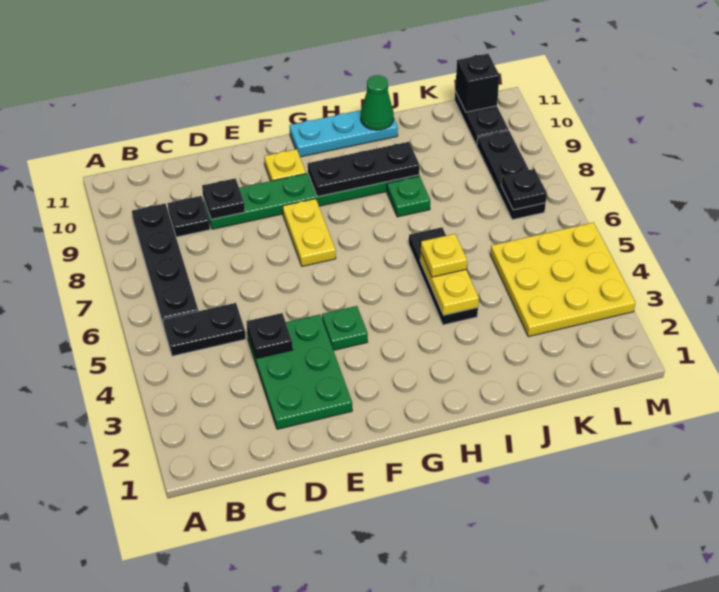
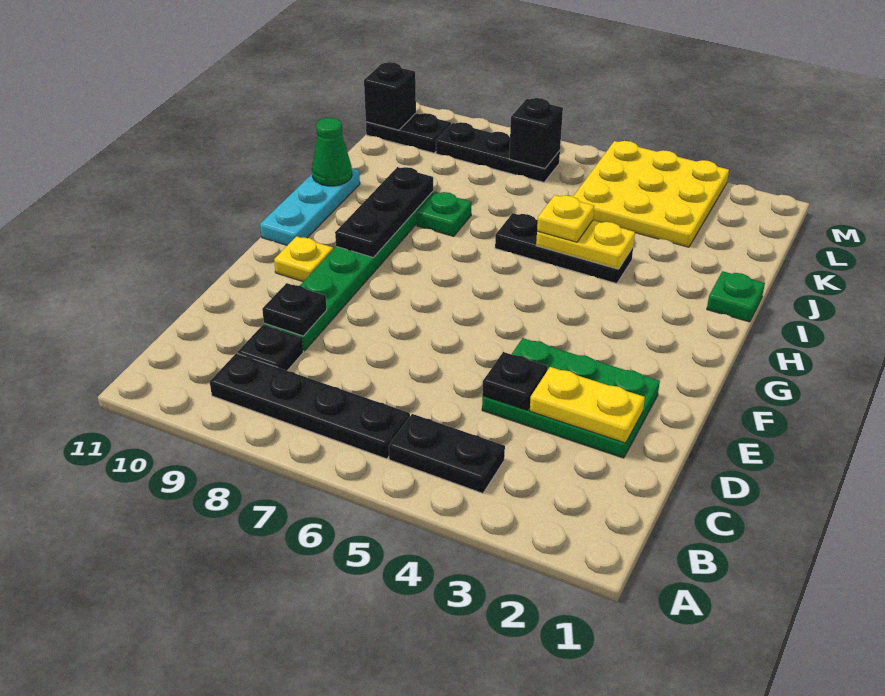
black 1x2 plate [163,303,246,356] -> black 1x2 plate turned to [389,414,505,493]
green 1x1 plate [322,306,368,350] -> green 1x1 plate moved to [707,271,765,322]
yellow 1x2 plate [283,199,336,266] -> yellow 1x2 plate moved to [530,367,645,443]
black 1x1 plate [501,169,547,210] -> black 1x1 brick [509,98,563,169]

